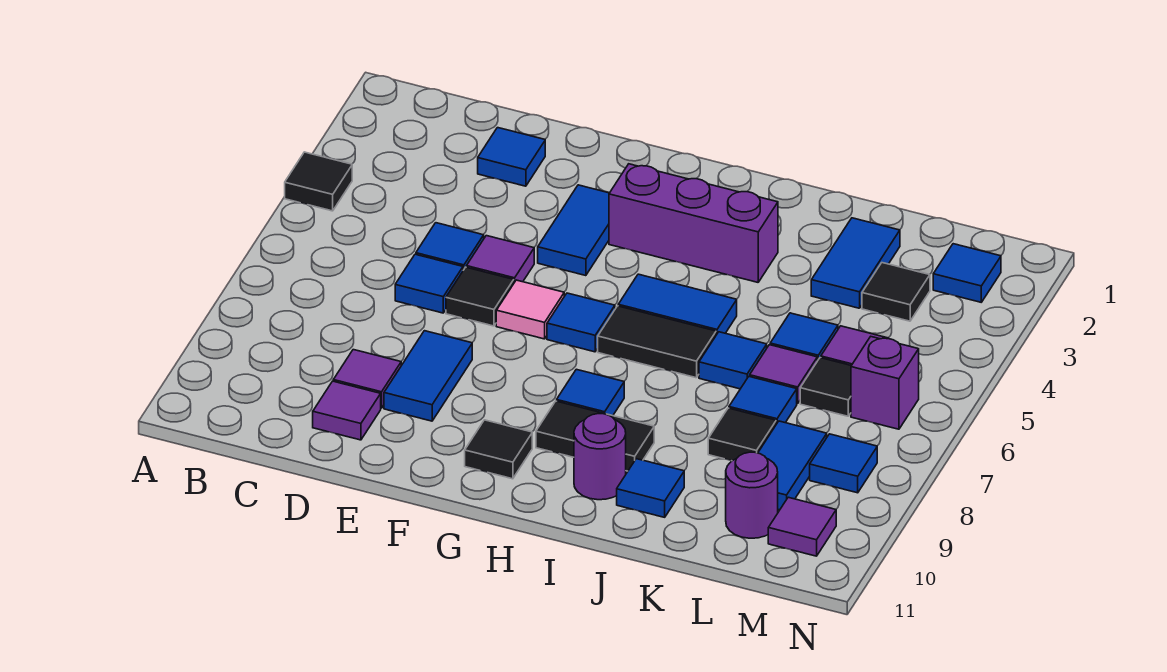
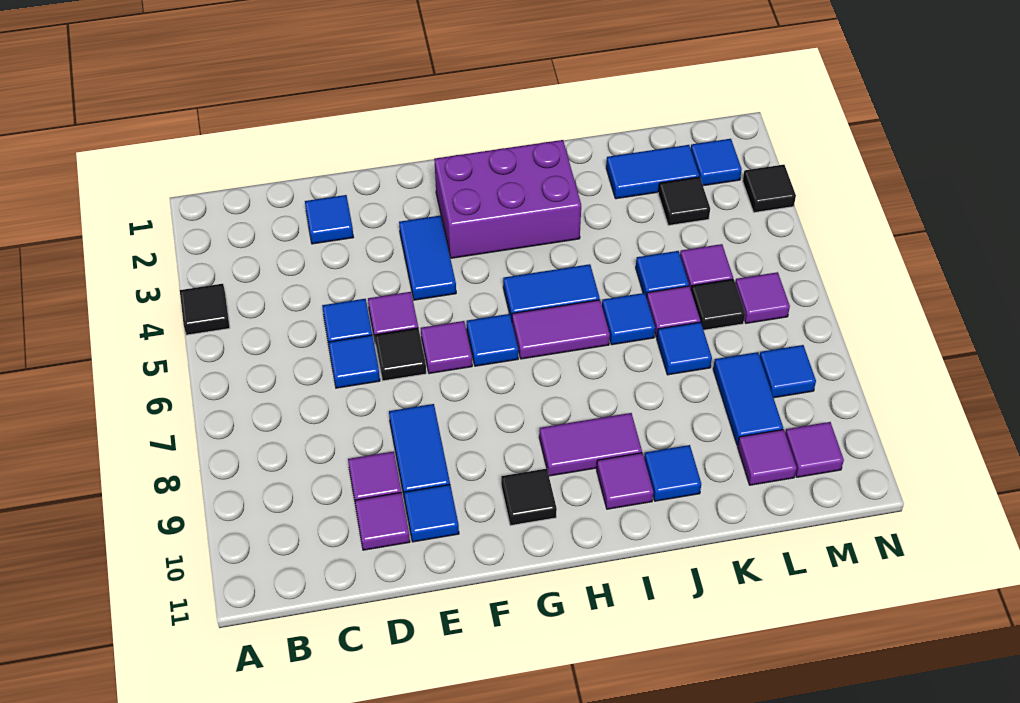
pink 1x1 tile [496,280,564,339] -> purple 1x1 tile [421,321,472,374]
purple 1x3 brick [609,164,778,282] -> purple 2x3 brick [434,140,581,258]
black 1x2 tile [598,306,716,378] -> purple 1x2 tile [512,300,610,359]
blue 1x1 tile [557,369,624,416] -> blue 1x1 tile moved to [404,485,459,542]
black 1x2 tile [536,401,654,471] -> purple 1x2 tile [539,413,642,476]
purple 1x1 round brick [574,414,626,500] -> purple 1x1 tile [597,453,653,509]
blue 1x2 tile [811,218,900,308] -> blue 1x2 tile turned to [606,145,699,199]
black 1x1 tile [708,408,776,461] -> black 1x1 tile moved to [743,165,796,213]
purple 1x1 round brick [726,452,778,538] -> purple 1x1 tile [738,430,797,485]
purple 1x1 brick [851,337,919,429] -> purple 1x1 tile [735,272,790,323]

